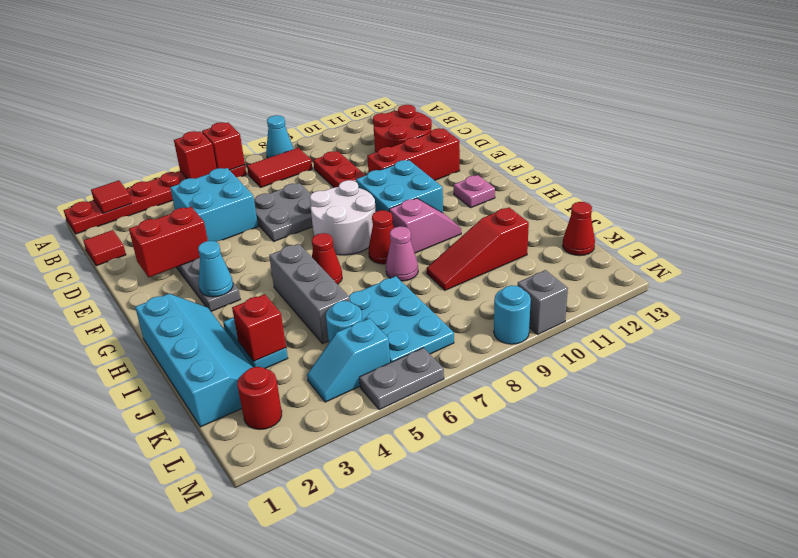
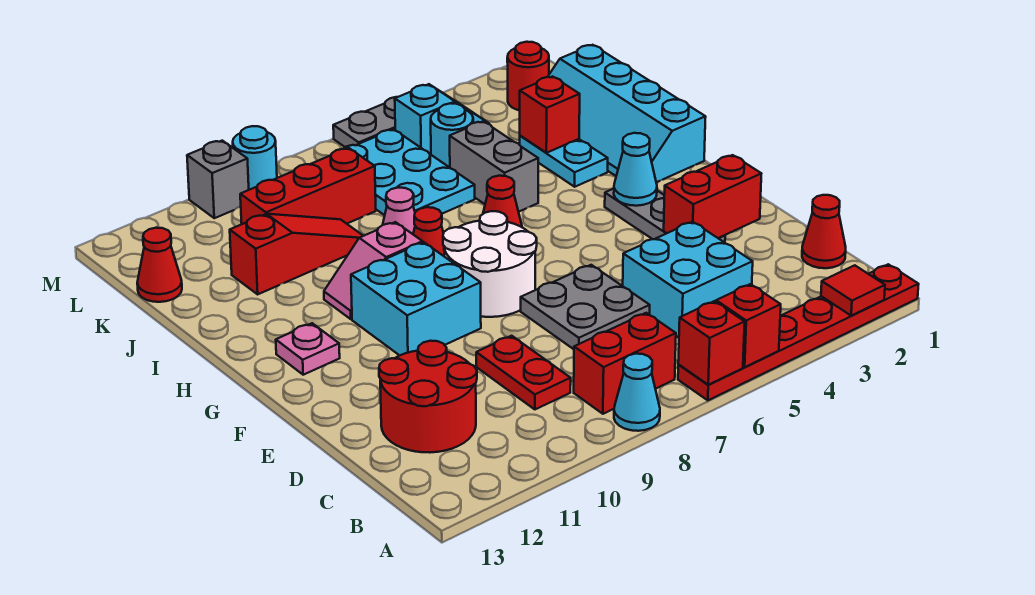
red 1x2 tile [247,148,312,187] -> red 1x2 brick [574,313,676,414]
red 1x1 tile [83,230,126,266] -> red 1x1 cone [802,195,846,268]
red 1x3 brick [367,128,460,180] -> red 1x3 brick moved to [240,148,376,224]
grey 1x3 brick [269,244,350,344] -> grey 1x2 brick [450,121,538,212]

